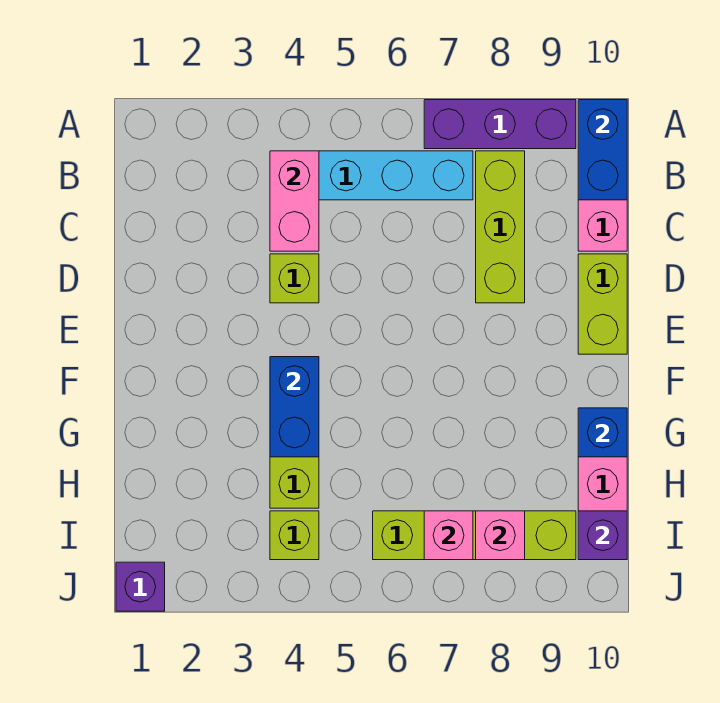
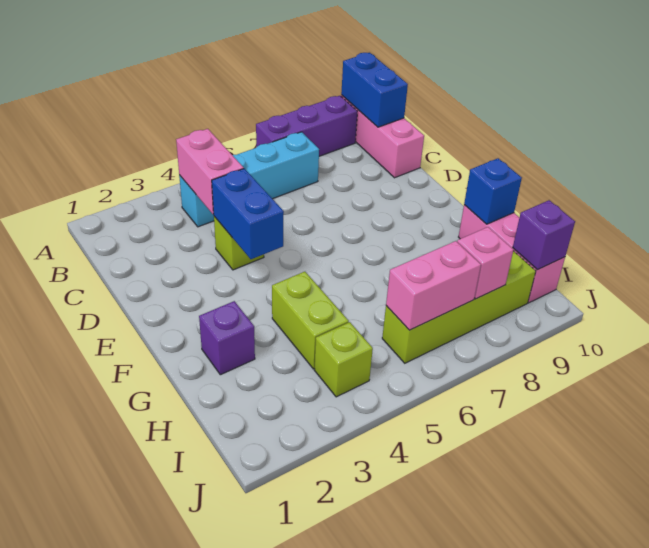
lime 1x3 brick [476,151,525,303] -> none
lime 1x2 brick [578,254,627,354] -> none
blue 1x2 brick [270,357,319,457] -> blue 1x2 brick moved to [212,169,284,259]
pink 1x1 brick [424,511,473,560] -> pink 1x2 brick [386,241,481,330]
purple 1x1 brick [116,562,165,611] -> purple 1x1 brick moved to [199,301,255,375]

